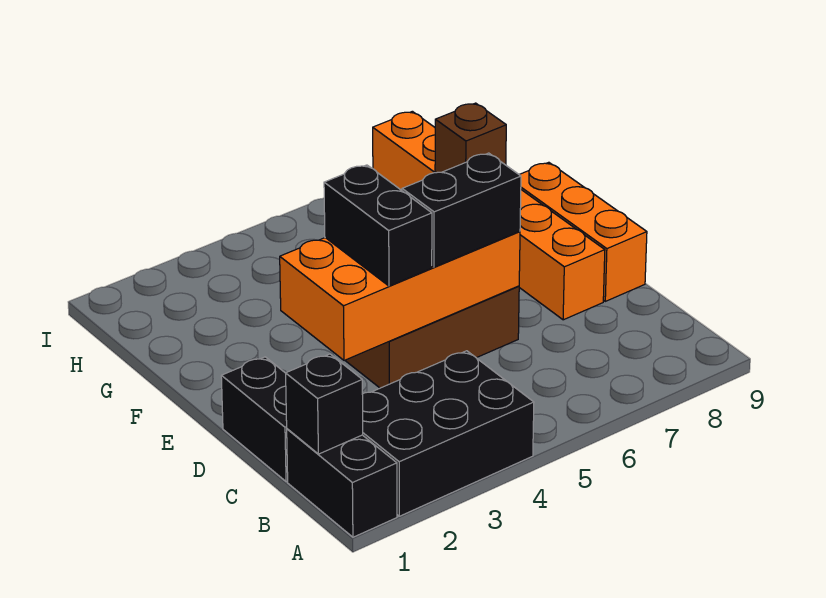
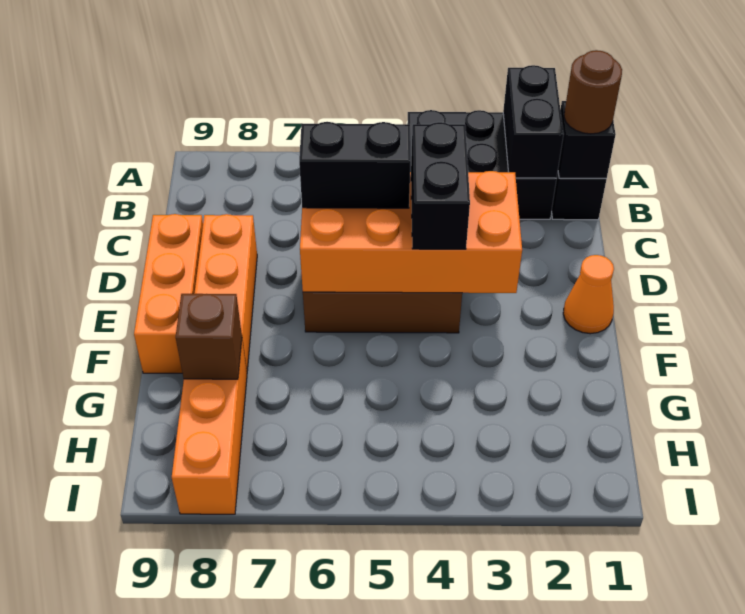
none -> brown 1x1 round brick [564,50,622,134]
black 1x2 brick [221,357,288,482] -> black 1x2 brick moved to [503,65,564,178]
none -> orange 1x1 cone [563,255,614,334]

